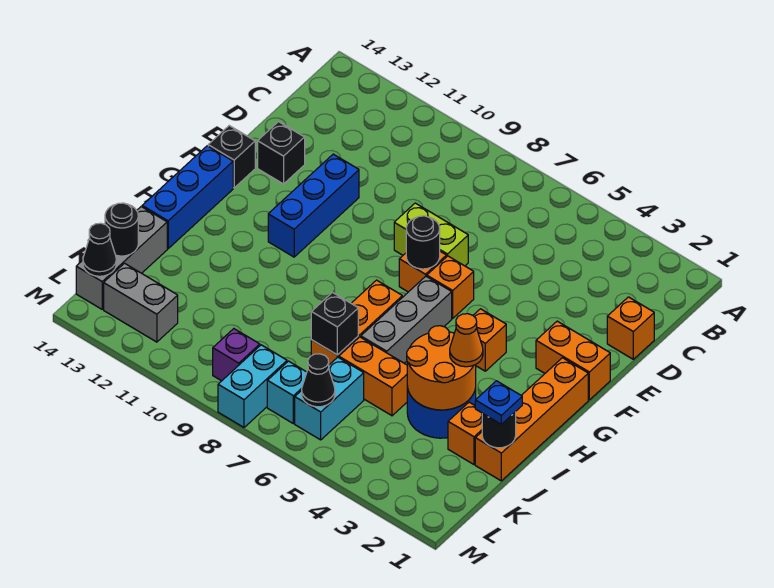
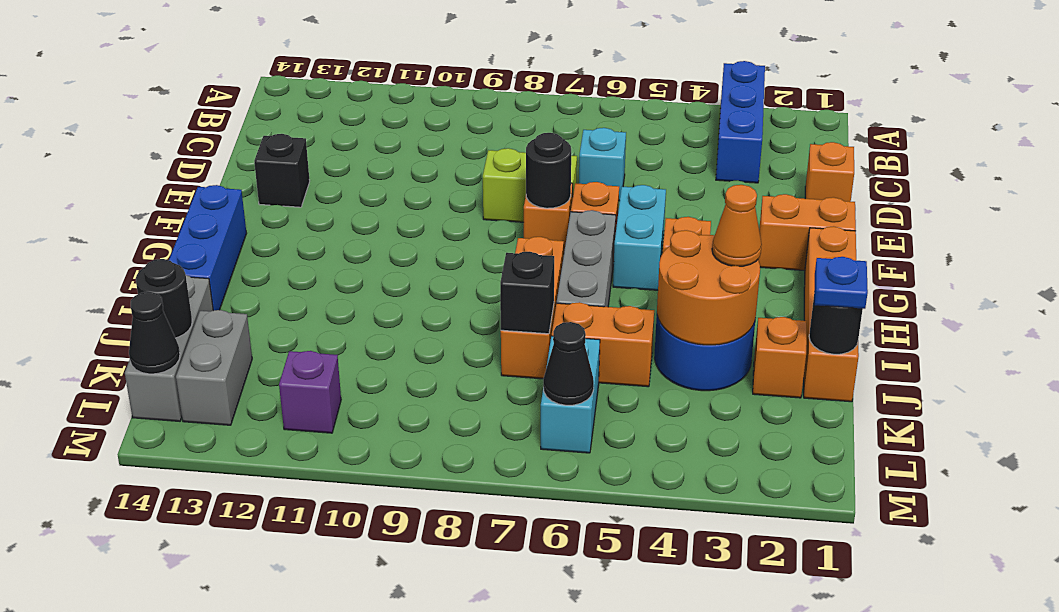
blue 1x3 brick [268,154,359,257] -> blue 1x3 brick moved to [716,61,765,183]
black 1x1 brick [208,126,255,188] -> none
cyan 1x1 brick [267,361,307,424] -> cyan 1x1 brick moved to [579,128,626,201]
cyan 1x2 brick [218,345,287,427] -> cyan 1x2 brick moved to [613,185,666,290]
purple 1x1 brick [213,329,260,381] -> purple 1x1 brick moved to [279,351,341,433]
grey 1x2 brick [104,263,178,342] -> grey 1x2 brick turned to [176,310,252,425]

